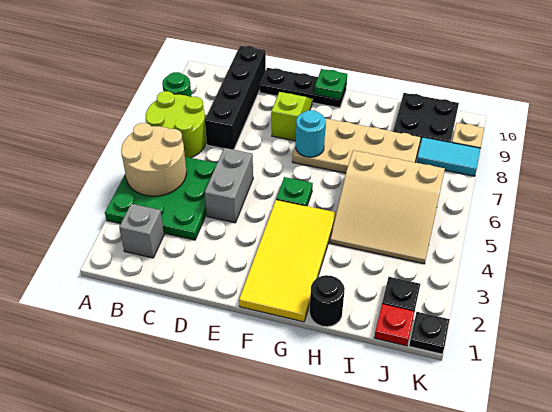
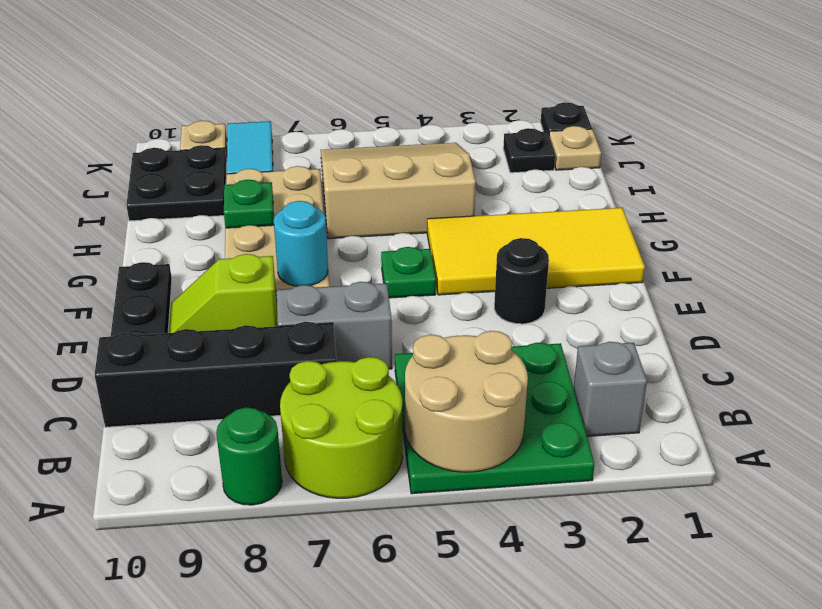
grey 1x2 brick [205,148,253,223] -> grey 1x2 brick moved to [277,282,392,369]
green 1x1 plate [314,69,347,100] -> green 1x1 plate moved to [224,180,274,228]
black 1x1 round brick [310,275,345,327] -> black 1x1 round brick moved to [494,238,549,324]
tan 3x3 slope [330,150,445,264] -> tan 3x3 slope turned to [321,143,476,239]
red 1x1 plate [374,304,415,346] -> tan 1x1 plate [549,126,601,170]

